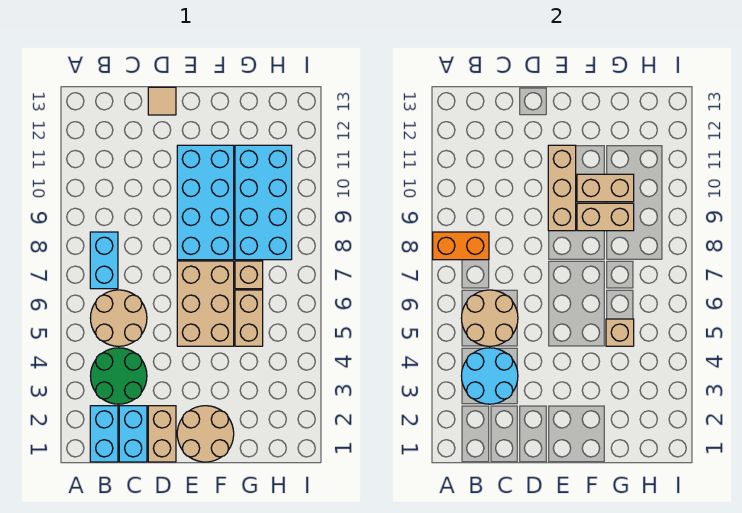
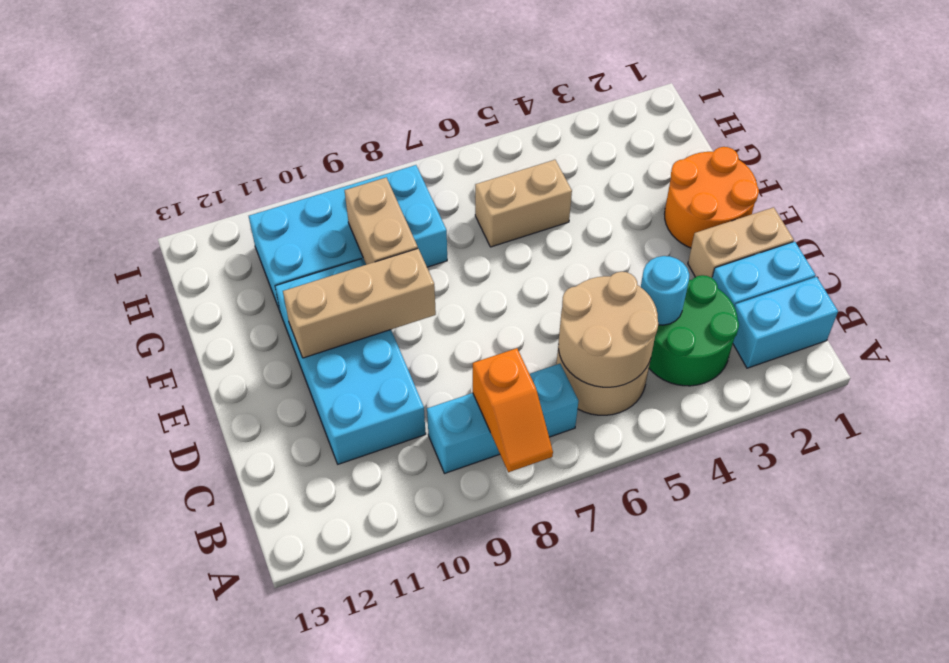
orange 1x2 brick [433,232,489,260] -> orange 1x2 slope [473,348,553,472]
cyan 2x2 round brick [462,348,518,404] -> cyan 1x1 round brick [641,256,689,325]
cyan 1x2 brick [90,232,118,289] -> cyan 1x3 brick [427,364,578,473]
tan 1x1 tile [148,87,176,115] -> none
tan 2x2 round brick [177,406,234,462] -> orange 2x2 round brick [665,147,759,248]
tan 2x3 brick [177,261,234,346] -> none
cyan 2x4 brick [177,145,234,260] -> cyan 2x4 brick turned to [275,259,426,464]
tan 1x2 brick [577,174,634,202] -> none
tan 1x1 brick [606,319,634,346] -> none
tan 1x1 brick [235,261,263,289] -> none

